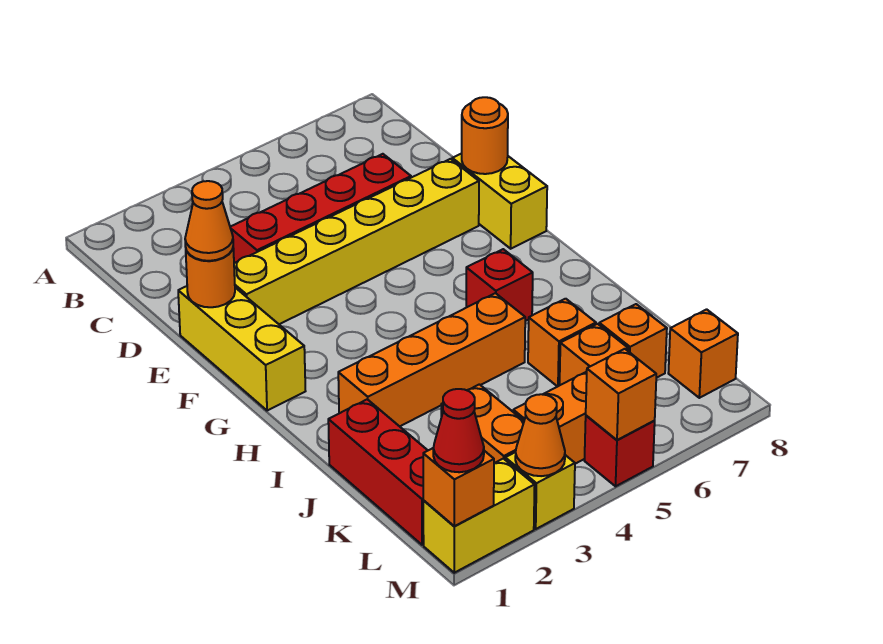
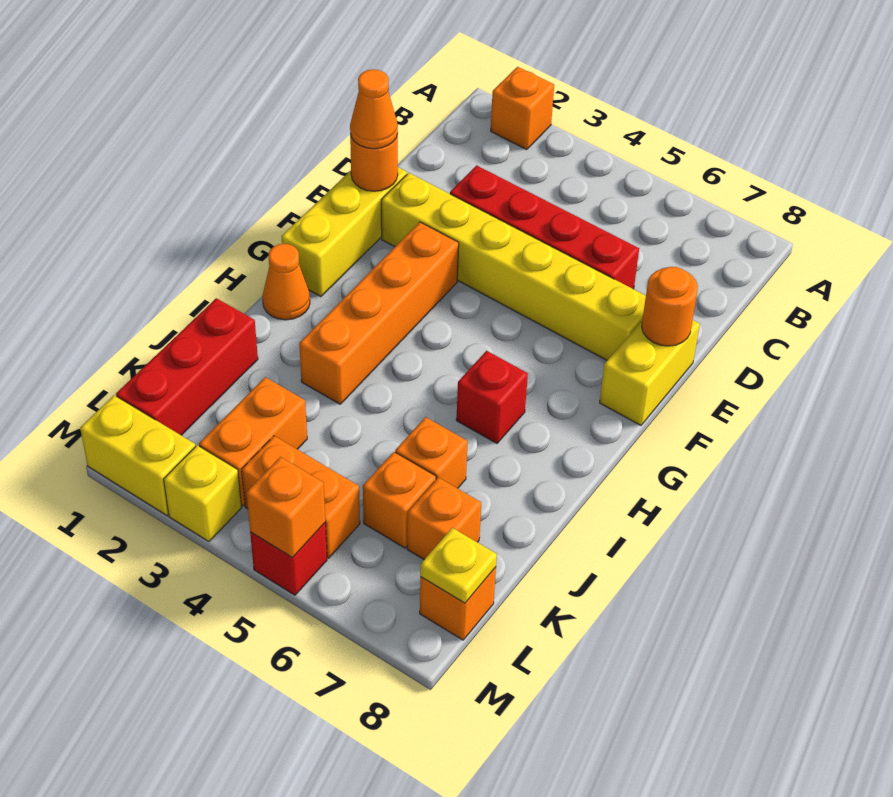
orange 1x4 brick [338,293,525,426] -> orange 1x4 brick turned to [299,222,459,404]
none -> yellow 1x1 plate [420,528,497,603]
orange 1x1 brick [423,448,494,526] -> orange 1x1 brick moved to [491,67,554,150]
red 1x1 cone [433,389,484,472] -> none
orange 1x1 cone [515,394,565,476] -> orange 1x1 cone moved to [262,244,310,320]

